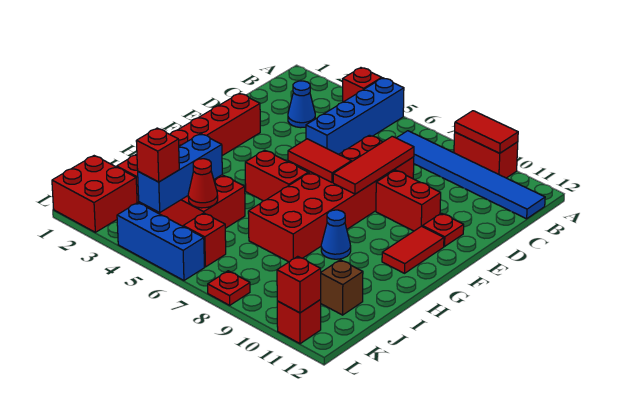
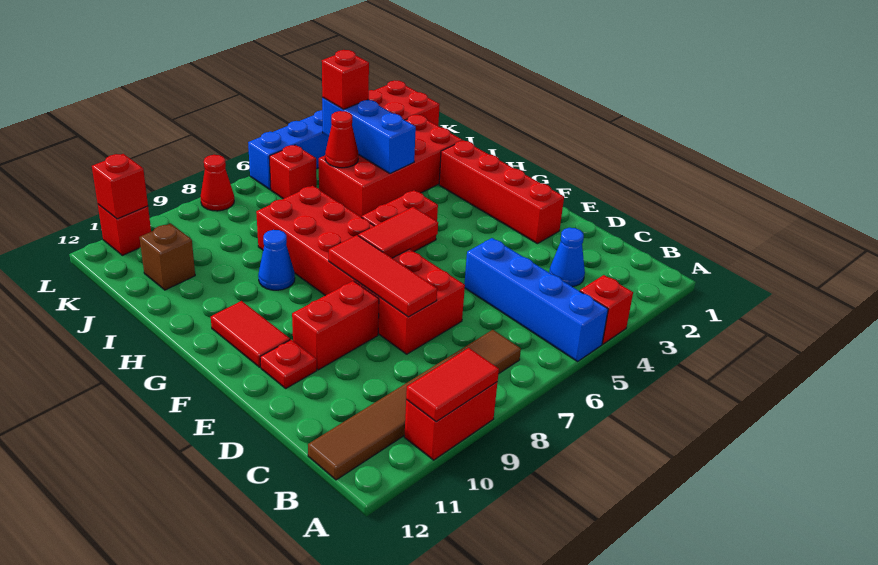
blue 1x6 tile [397,131,545,219] -> brown 1x6 tile [308,330,521,480]
red 1x1 plate [208,271,250,305] -> red 1x1 cone [201,155,234,211]

